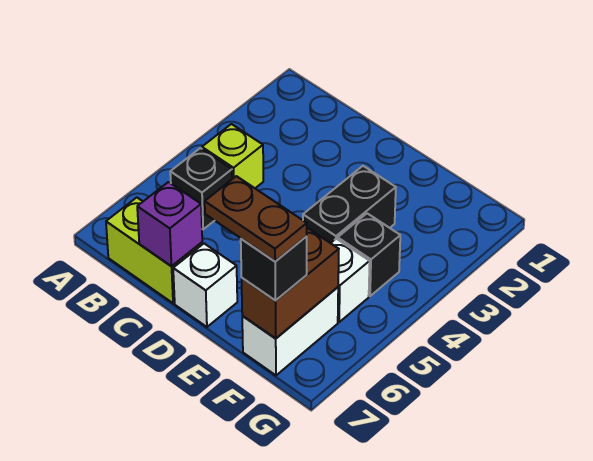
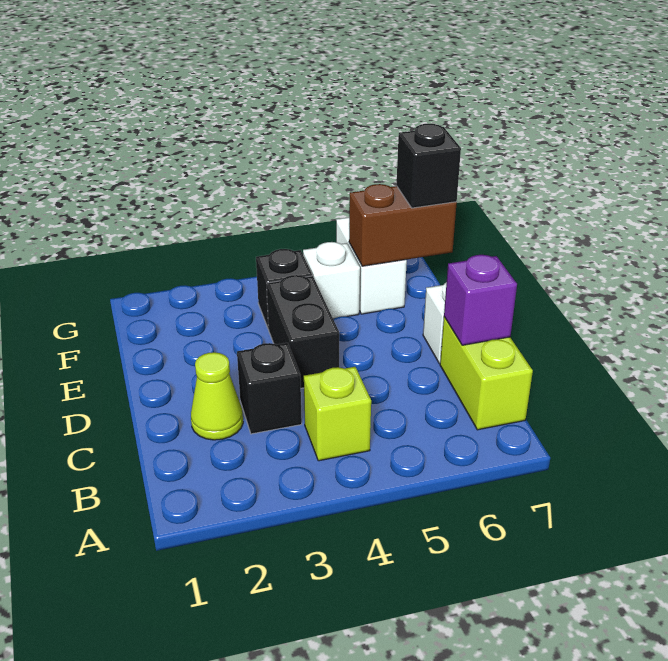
black 1x1 brick [170,148,232,229] -> black 1x1 brick moved to [237,343,302,434]
none -> lime 1x1 cone [191,352,243,440]
black 1x2 brick [303,166,396,243] -> black 1x2 brick turned to [267,275,339,388]
brown 1x2 plate [205,176,307,261] -> none
white 1x2 brick [242,287,338,375] -> white 1x2 brick turned to [336,217,407,314]

